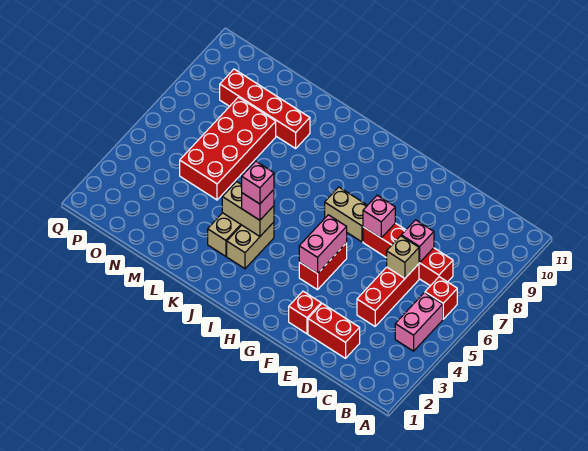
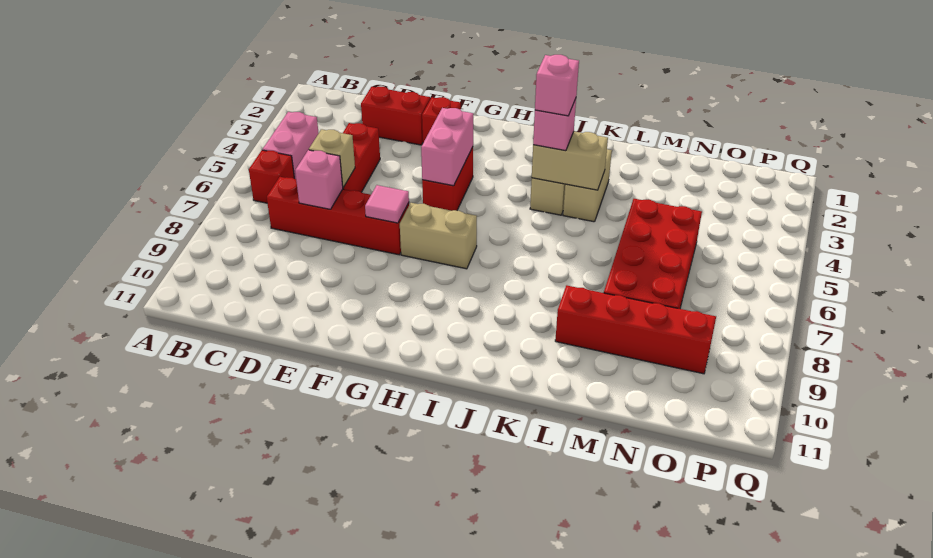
pink 1x1 brick [363,195,395,238] -> pink 1x1 tile [365,185,409,223]

